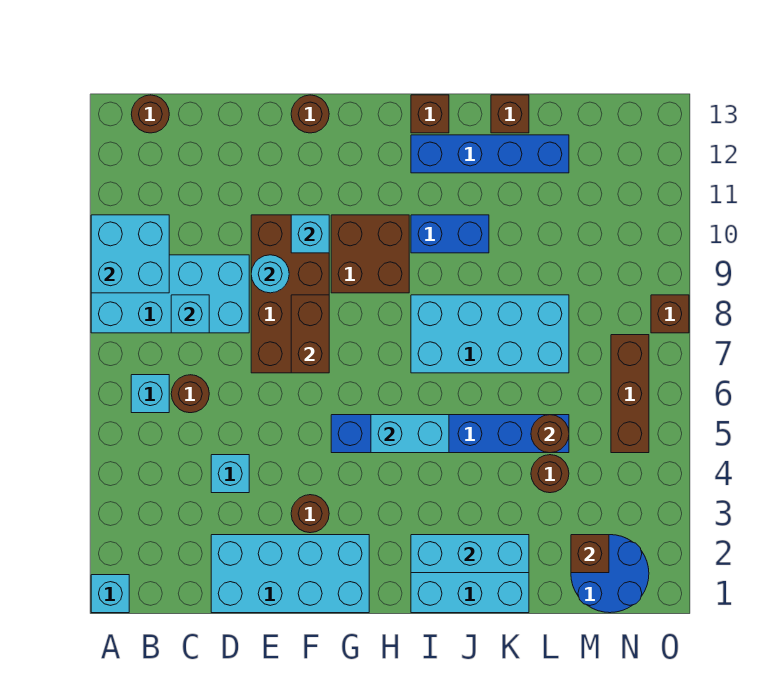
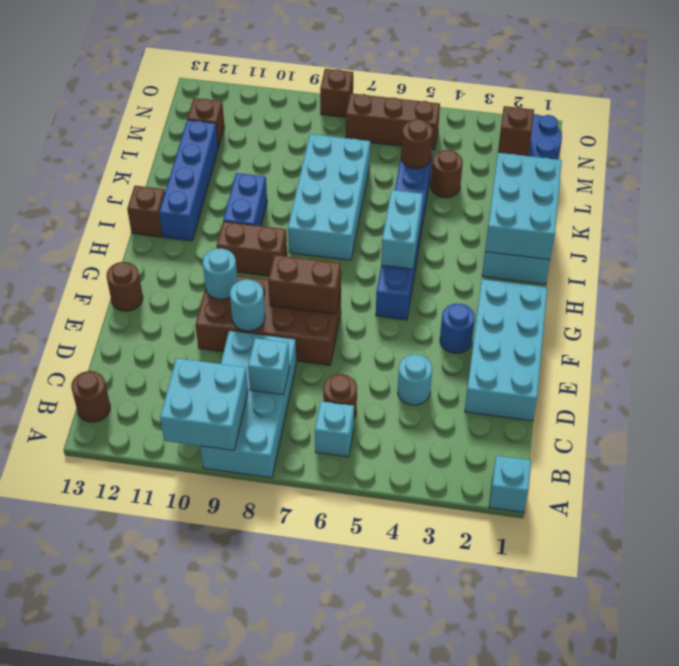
cyan 1x1 brick [211,455,249,493] -> cyan 1x1 round brick [398,355,432,405]
brown 1x1 round brick [291,495,329,533] -> blue 1x1 round brick [440,304,475,353]
cyan 1x1 brick [291,215,329,253] -> cyan 1x1 round brick [203,249,238,299]
brown 2x2 brick [331,215,409,293] -> brown 1x2 brick [217,221,287,276]
cyan 1x3 brick [411,535,529,573] -> cyan 2x3 brick [485,153,562,260]
brown 1x1 brick [491,95,529,133] -> brown 1x1 brick moved to [187,98,225,147]

